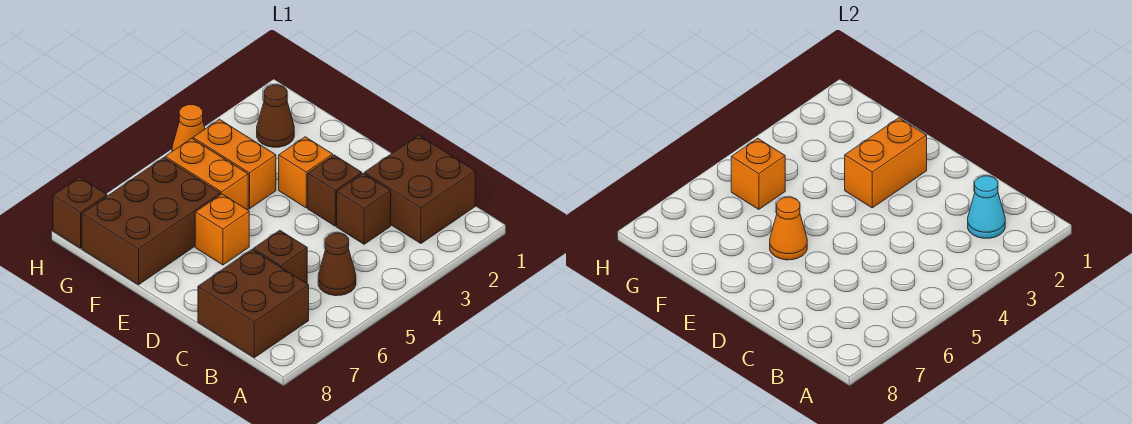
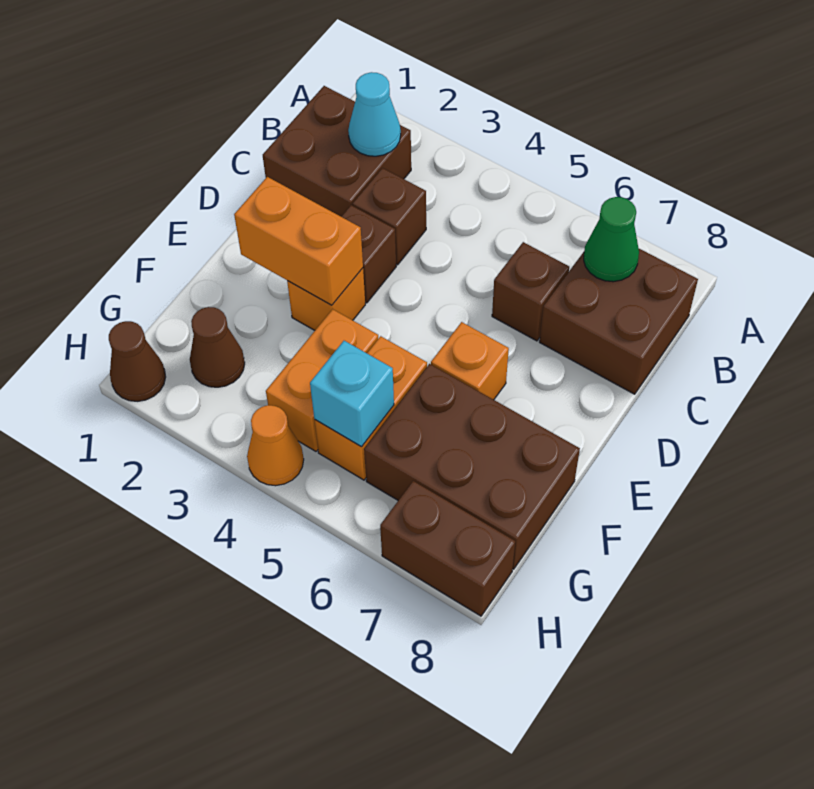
brown 1x1 cone [318,233,356,296] -> brown 1x1 cone moved to [109,321,166,401]
none -> green 1x1 cone [584,197,639,282]
orange 1x1 cone [770,197,807,260] -> none
orange 1x1 brick [731,138,785,209] -> cyan 1x1 brick [310,341,394,447]
brown 1x1 brick [53,177,107,248] -> brown 1x2 brick [380,481,515,616]

